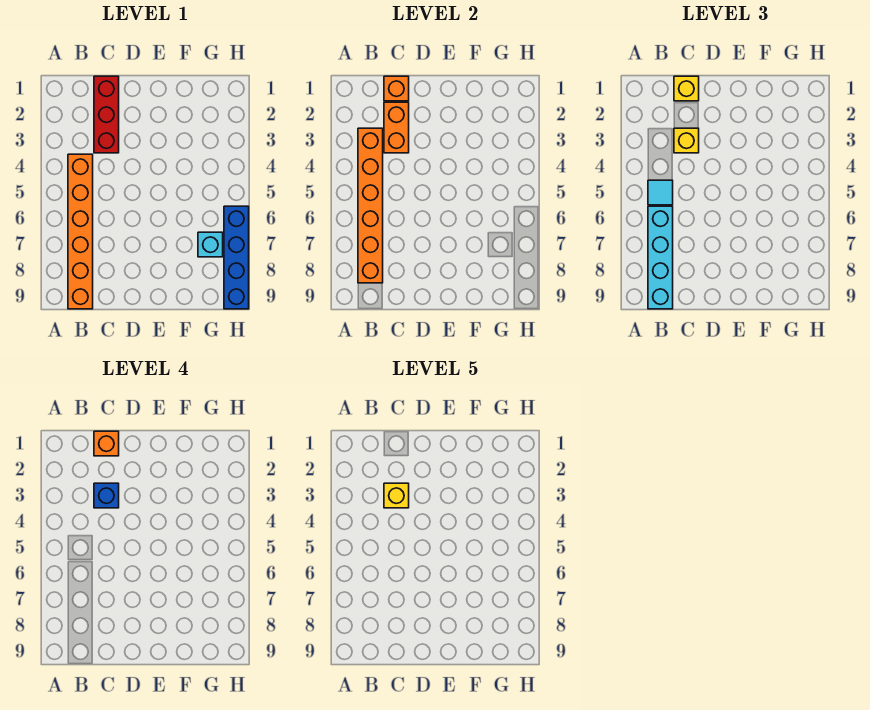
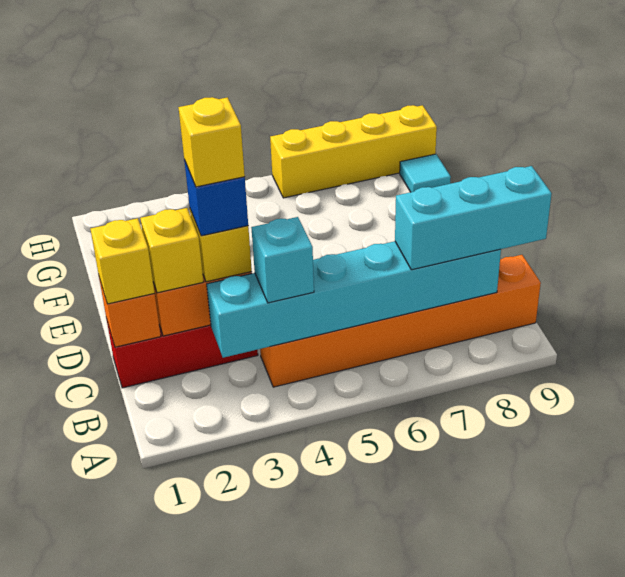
orange 1x6 brick [358,128,383,283] -> cyan 1x6 brick [207,241,501,358]
cyan 1x1 tile [648,180,673,205] -> cyan 1x1 tile moved to [400,154,451,192]
cyan 1x4 brick [648,206,673,309] -> cyan 1x3 brick [395,166,552,270]
orange 1x1 brick [94,431,119,456] -> none
none -> yellow 1x1 brick [140,208,203,293]
cyan 1x1 brick [198,232,223,257] -> cyan 1x1 brick moved to [251,217,314,303]
blue 1x4 brick [224,206,249,309] -> yellow 1x4 brick [270,105,437,198]

